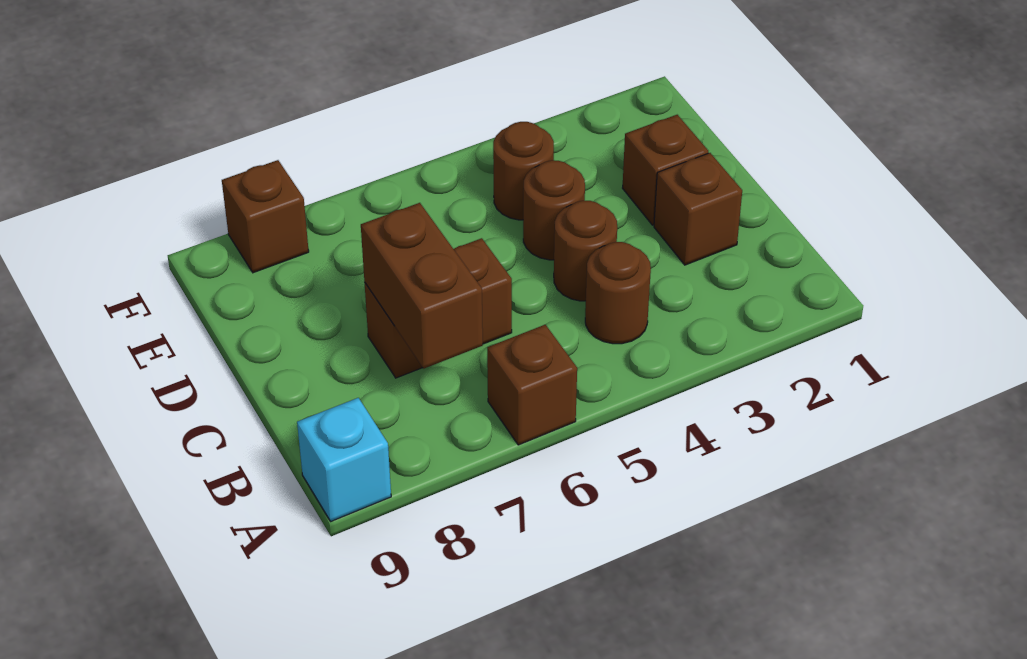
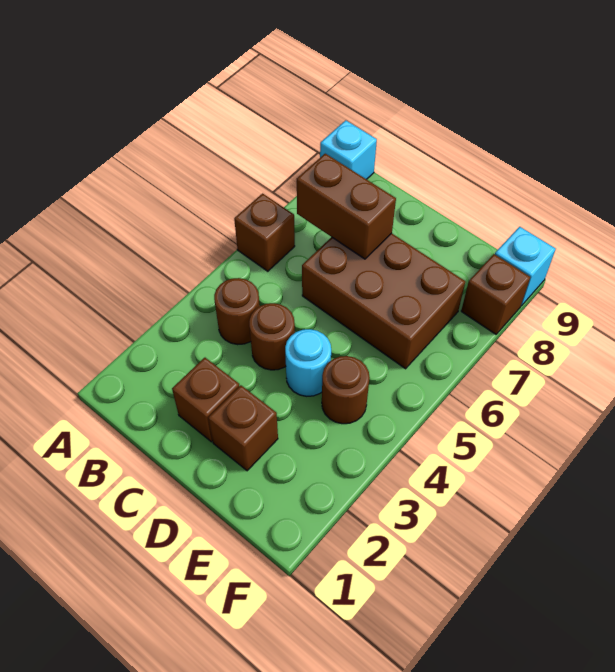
brown 1x2 brick [365,238,512,378] -> brown 2x3 brick [302,233,465,369]
brown 1x1 round brick [523,160,585,260] -> cyan 1x1 round brick [285,329,331,396]
none -> cyan 1x1 brick [495,227,556,306]

